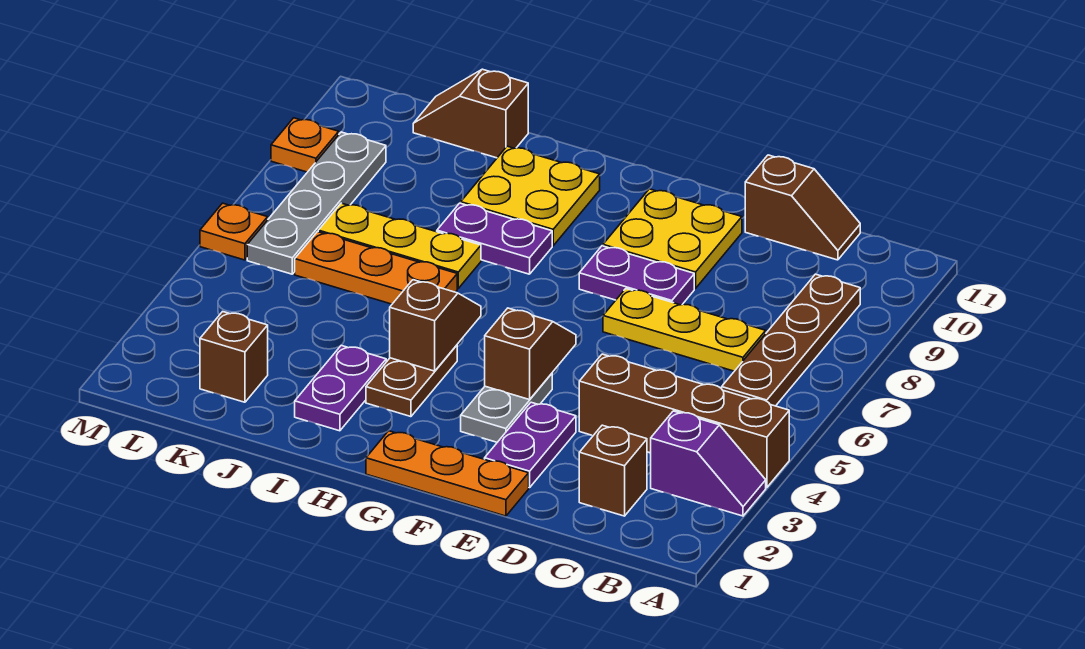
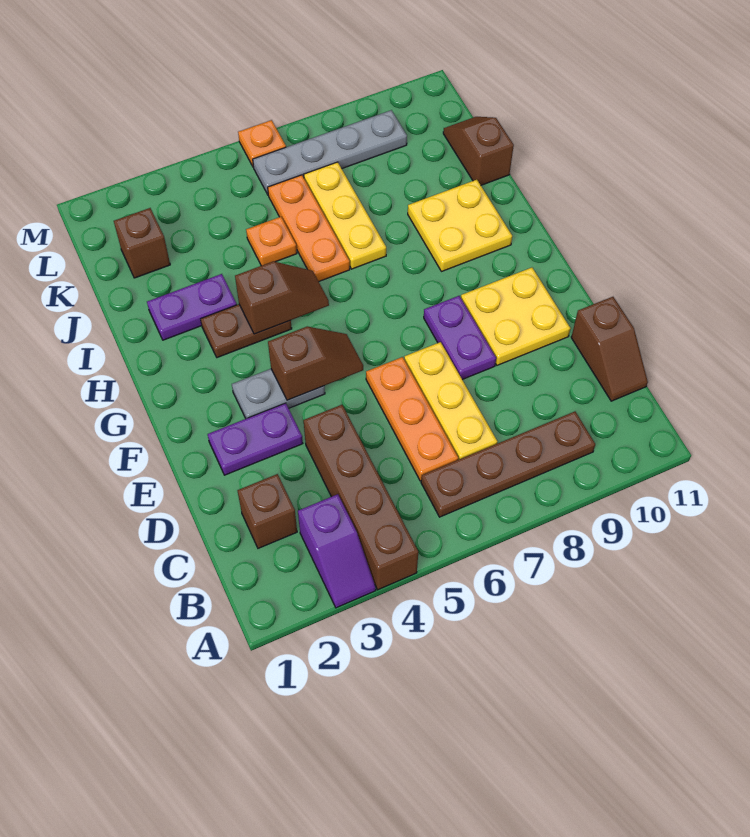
orange 1x3 plate [366,431,529,516] -> orange 1x3 plate moved to [366,357,458,481]
purple 1x2 plate [437,203,552,274] -> none
orange 1x1 plate [271,118,339,172] -> orange 1x1 plate moved to [246,217,297,266]

